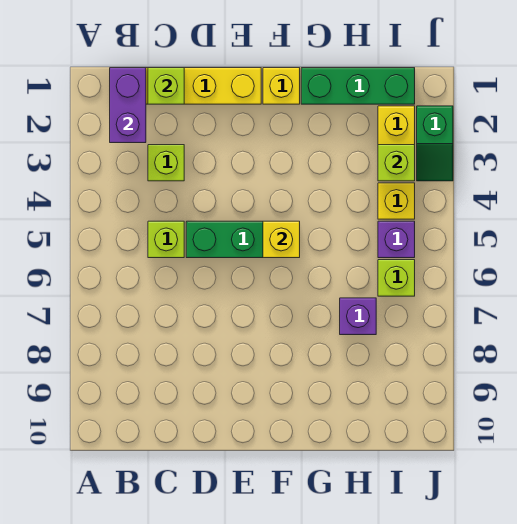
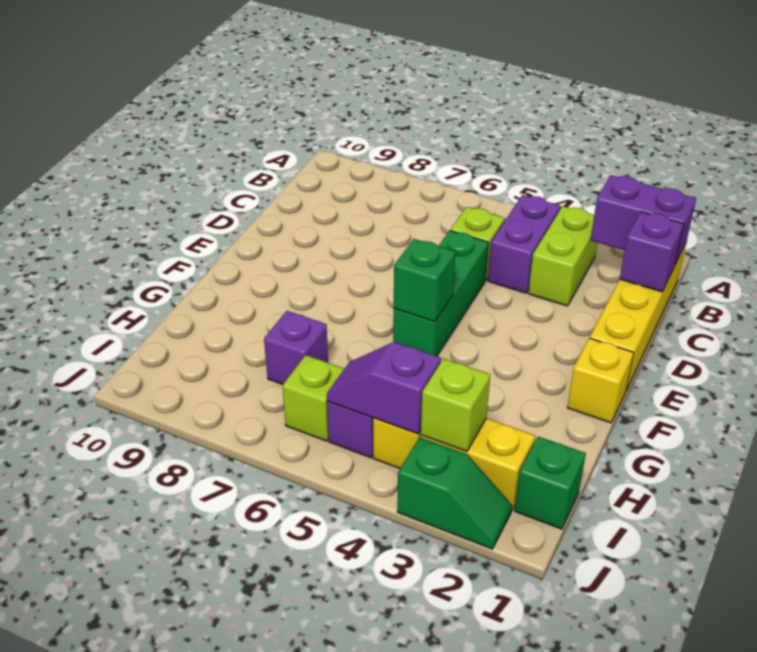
none -> purple 1x2 brick [488,195,560,293]
lime 1x1 brick [148,68,184,104] -> purple 1x1 brick [620,212,684,292]
lime 1x1 brick [148,145,184,181] -> lime 1x2 brick [528,206,597,306]
yellow 1x1 brick [263,221,300,258] -> green 1x1 brick [394,239,455,322]
green 1x3 brick [301,68,415,104] -> green 1x1 brick [515,436,586,529]
none -> purple 1x2 slope [327,342,441,434]
green 1x2 slope [417,106,453,181] -> green 1x2 slope turned to [397,437,512,549]

